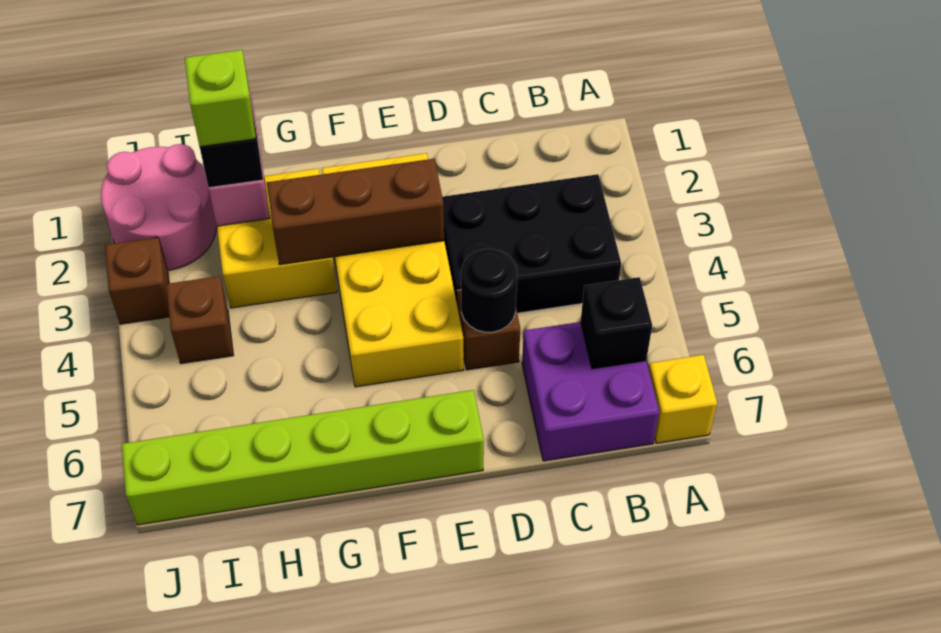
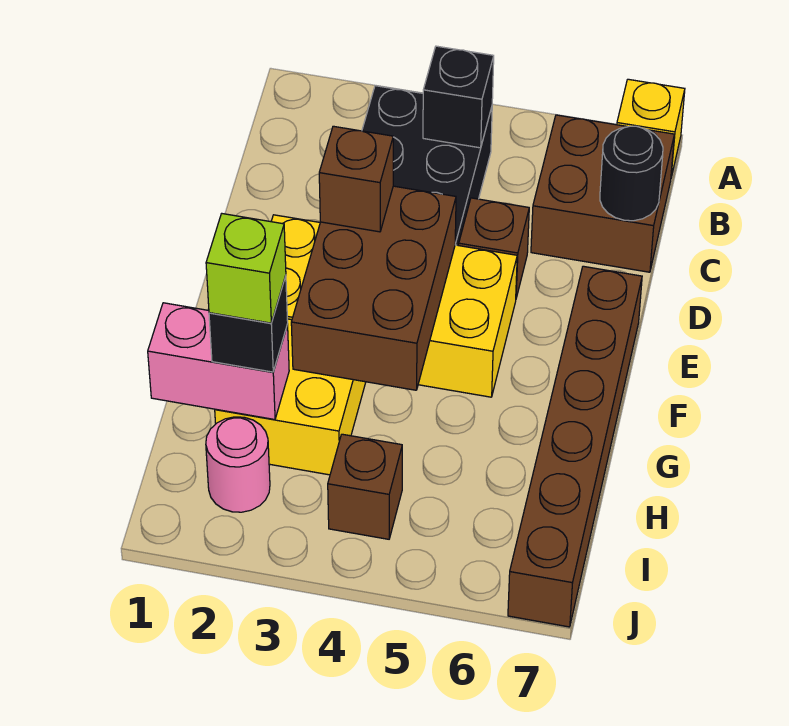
purple 2x2 brick [522,322,659,461] -> brown 2x2 brick [531,115,675,272]
black 1x1 brick [581,277,652,369] -> black 1x1 brick moved to [423,46,494,148]
black 1x1 round brick [461,249,517,332] -> black 1x1 round brick moved to [600,126,663,221]
brown 1x3 brick [267,159,444,265] -> brown 2x3 brick [291,186,456,390]
lime 1x6 brick [122,390,484,525] -> brown 1x6 brick [508,266,642,627]
pink 2x2 round brick [101,144,217,270] -> pink 1x1 round brick [206,417,270,512]
brown 1x1 brick [105,237,169,324] -> brown 1x1 brick moved to [319,126,393,232]

